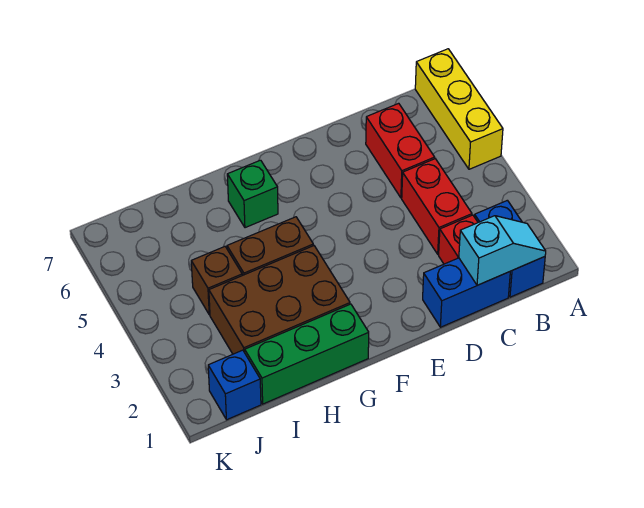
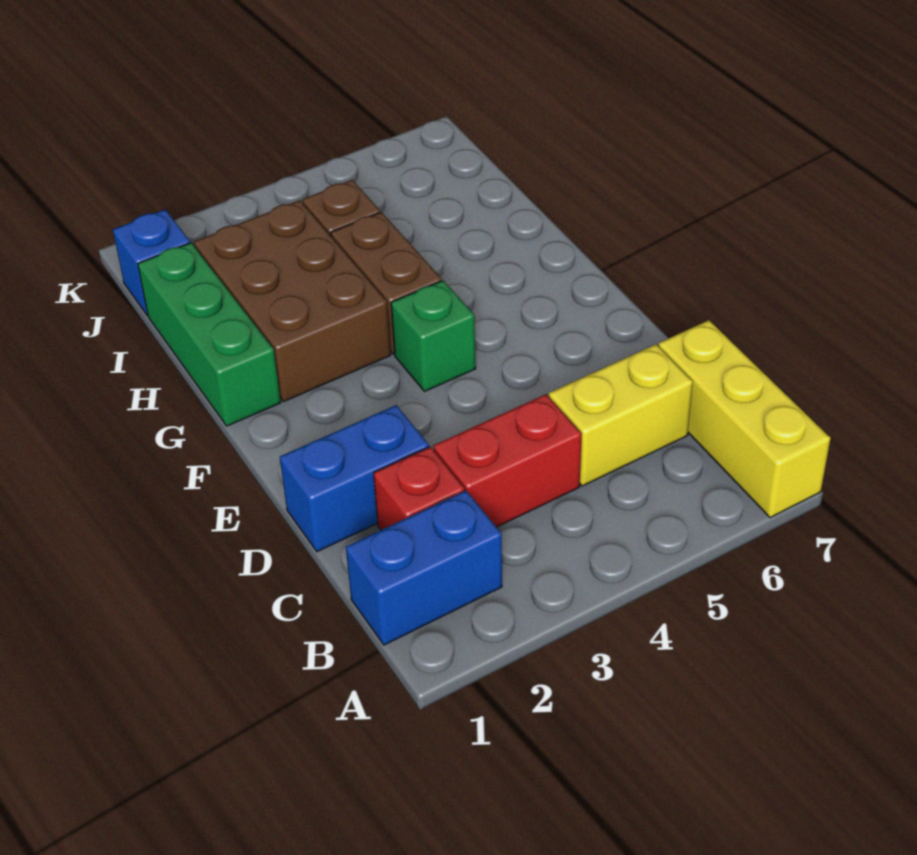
yellow 1x3 brick [415,49,503,169] -> yellow 1x3 brick turned to [658,320,831,518]
cyan 1x2 slope [459,216,546,285] -> none
blue 1x2 brick [423,258,510,327] -> blue 1x2 brick turned to [280,405,429,552]
red 1x2 brick [366,103,435,198] -> yellow 1x2 brick [549,344,693,486]
green 1x1 brick [227,160,278,228] -> green 1x1 brick moved to [391,281,476,392]

